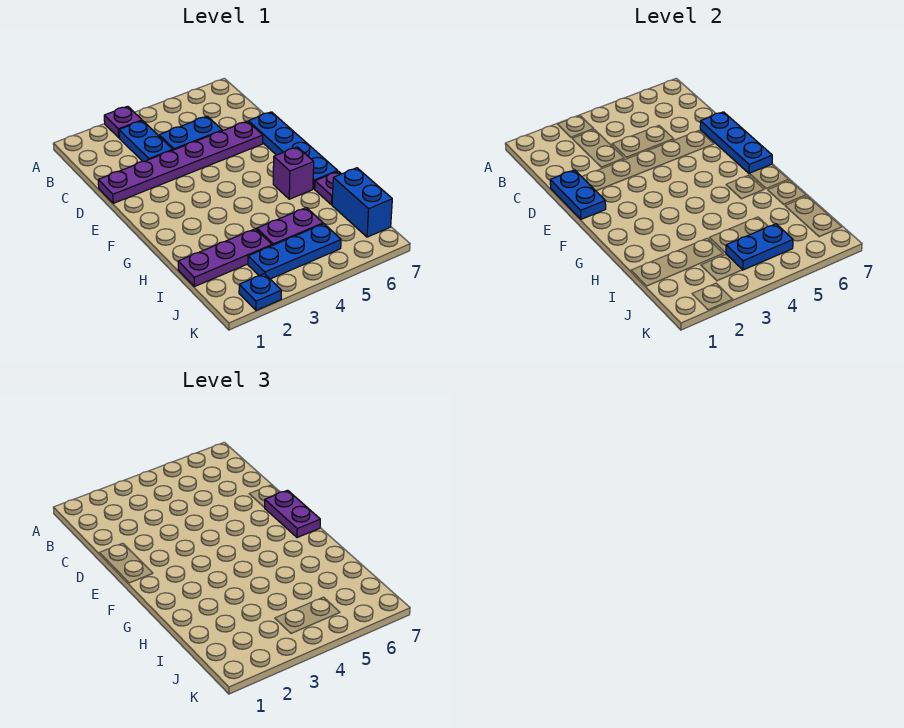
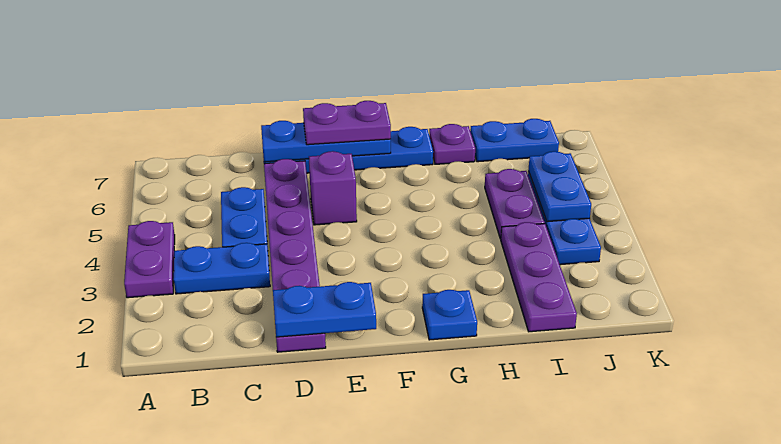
purple 1x1 plate [104,106,142,138] -> purple 1x2 plate [124,221,175,298]
purple 1x1 brick [273,147,314,199] -> purple 1x1 brick moved to [309,151,357,225]
blue 1x2 brick [332,168,392,237] -> blue 1x2 plate [470,119,559,162]
blue 1x1 plate [239,274,281,310] -> blue 1x1 plate moved to [422,290,477,340]

